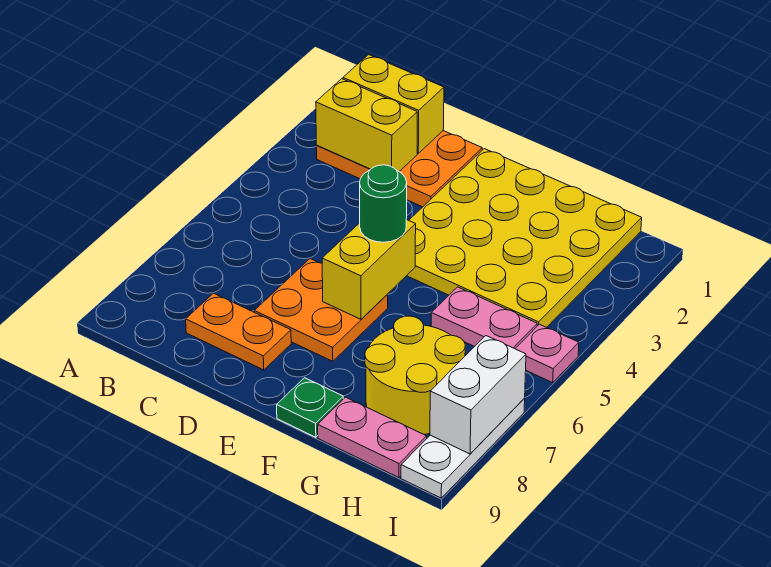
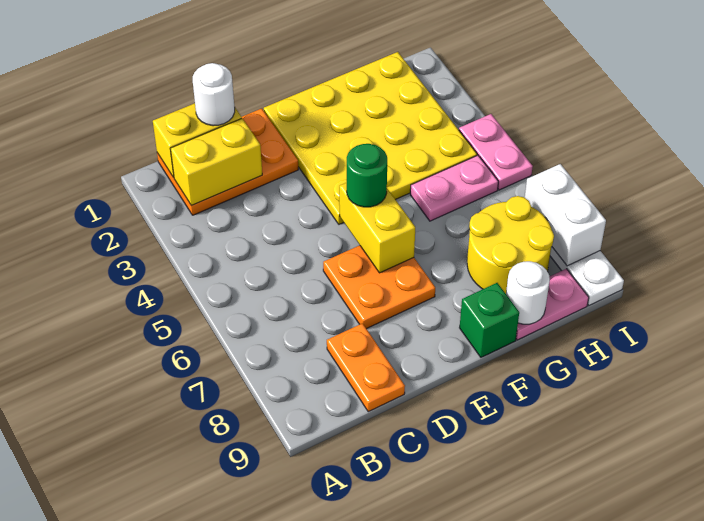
none -> white 1x1 round brick [193,63,235,126]
orange 1x2 plate [186,293,291,370] -> orange 1x2 plate turned to [327,323,405,412]
green 1x1 plate [277,378,343,437] -> green 1x1 brick [460,283,519,357]
none -> white 1x1 round brick [506,261,550,324]
pink 1x1 plate [515,324,579,383] -> pink 1x2 plate [459,114,533,190]

